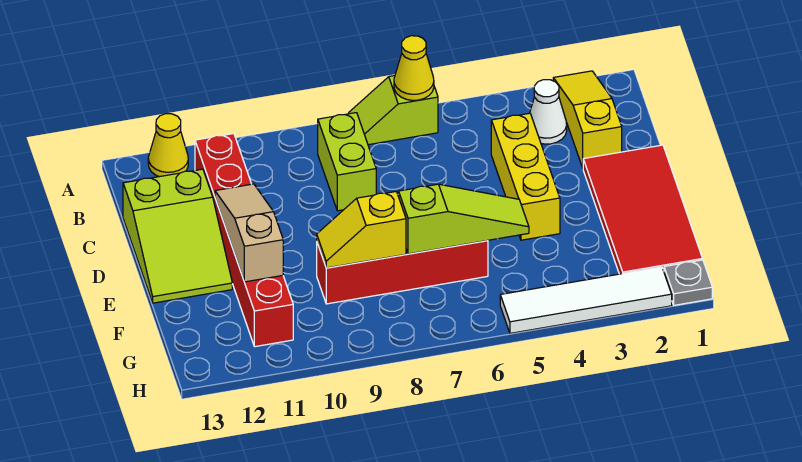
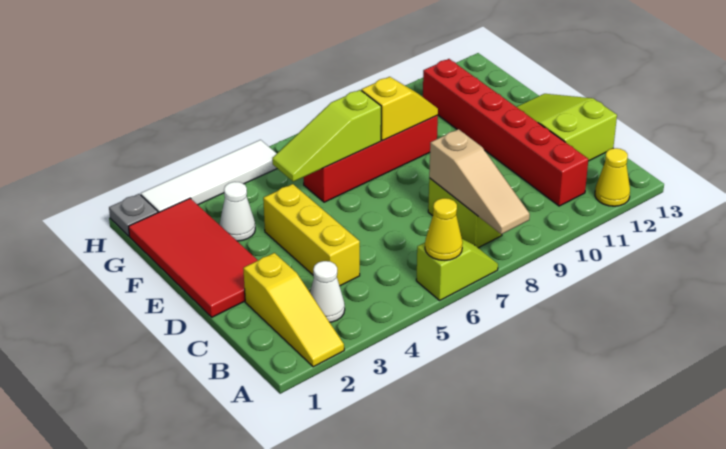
tan 1x3 slope [215,184,283,282] -> tan 1x3 slope moved to [429,129,530,234]
none -> white 1x1 cone [220,182,255,241]

